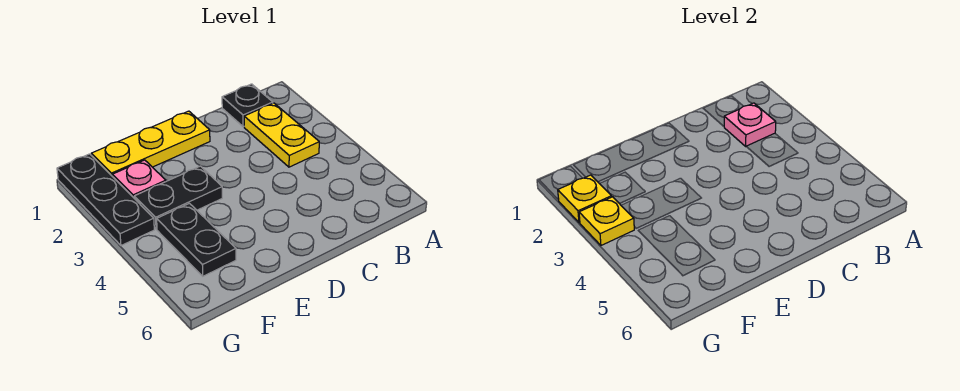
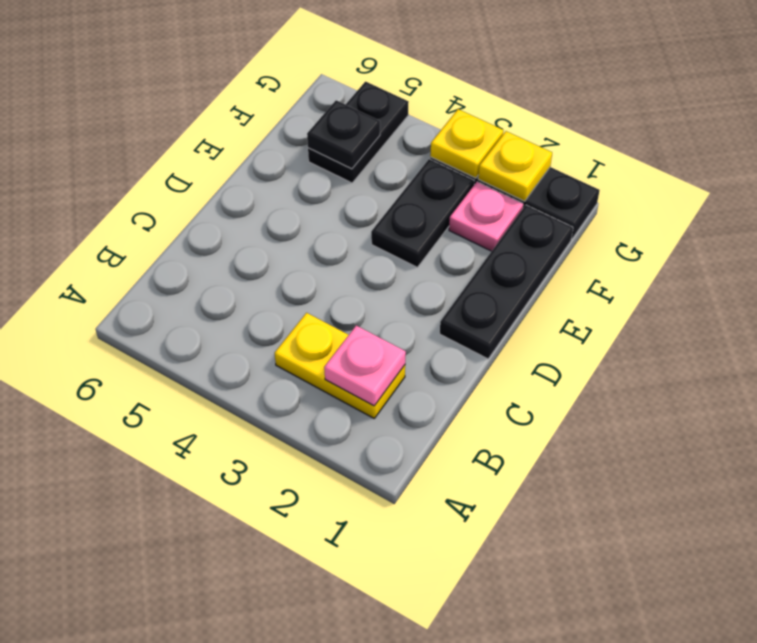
black 1x1 plate [222,84,273,127] -> black 1x1 plate moved to [307,100,380,169]
yellow 1x3 plate [91,111,210,177] -> black 1x3 plate [440,205,573,359]
black 1x2 plate [157,203,236,276] -> black 1x2 plate turned to [308,82,409,183]

